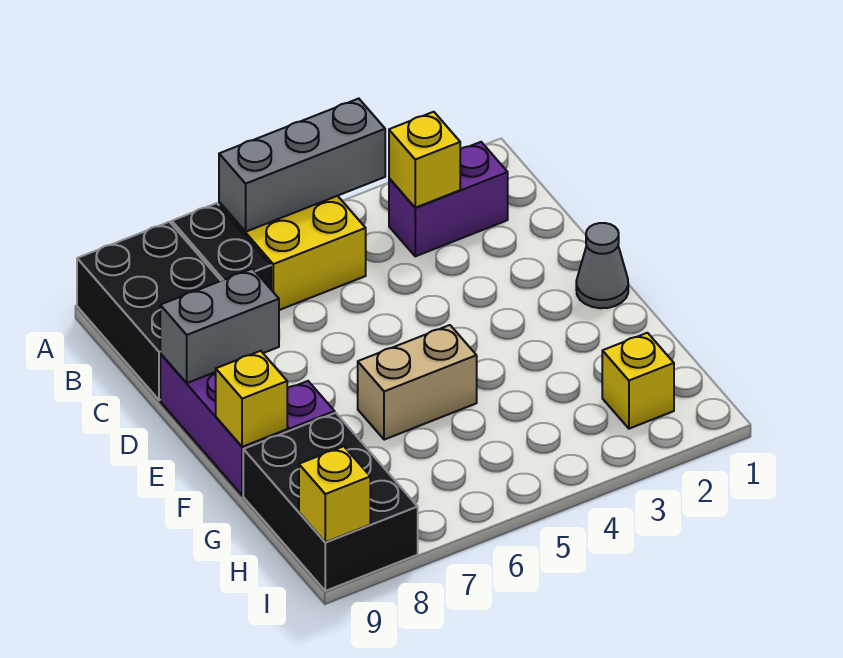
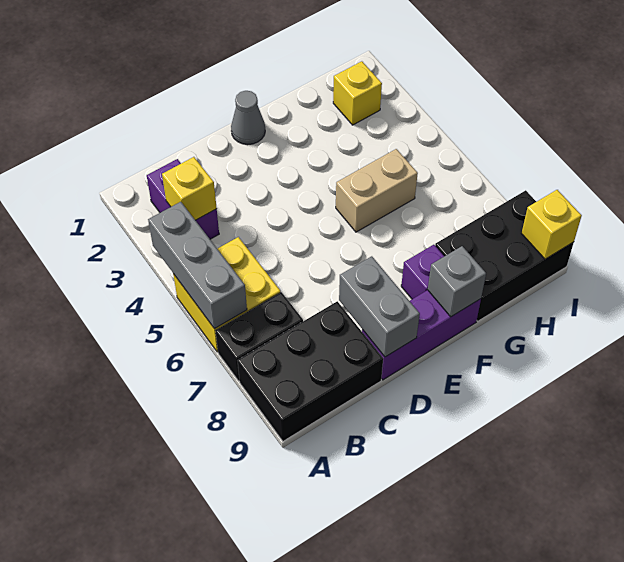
tan 1x2 brick [358,325,477,440] -> tan 1x2 brick turned to [336,149,418,232]
yellow 1x1 brick [216,351,287,447] -> grey 1x1 brick [428,246,486,317]

